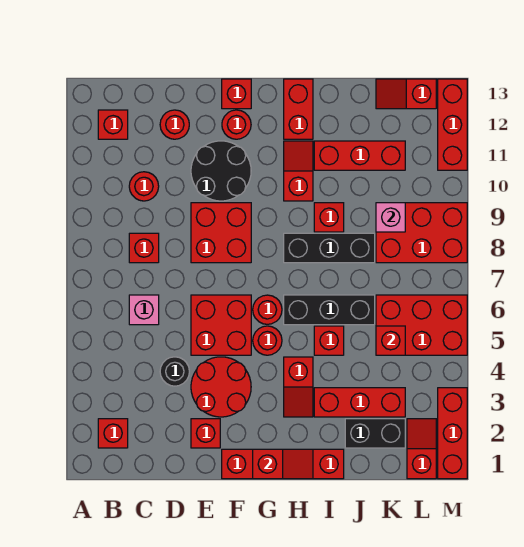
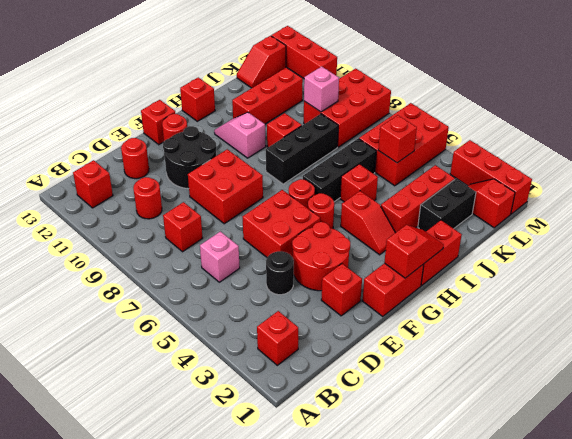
red 1x2 slope [284,141,313,201] -> pink 1x2 slope [214,112,266,158]
red 1x2 brick [284,79,313,139] -> red 1x1 brick [180,77,215,121]

